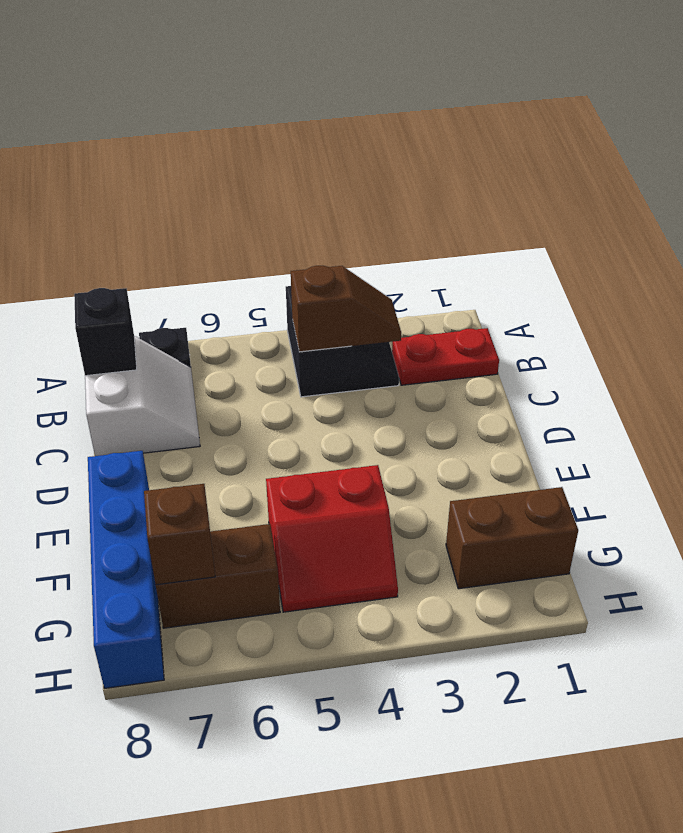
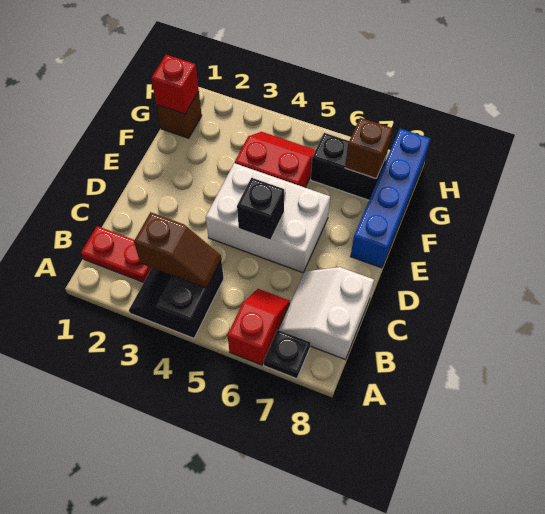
none -> red 1x2 slope [227,289,290,365]
brown 1x2 slope [291,266,401,352] -> brown 1x2 slope turned to [134,212,221,288]
black 1x1 brick [74,288,137,376] -> black 1x1 brick moved to [237,178,284,240]
none -> white 2x3 brick [206,163,330,273]
brown 1x2 brick [446,487,578,589] -> brown 1x1 brick [157,92,202,138]
none -> red 1x1 brick [151,55,199,114]
brown 1x2 brick [156,524,280,628] -> black 1x2 brick [311,133,387,200]

